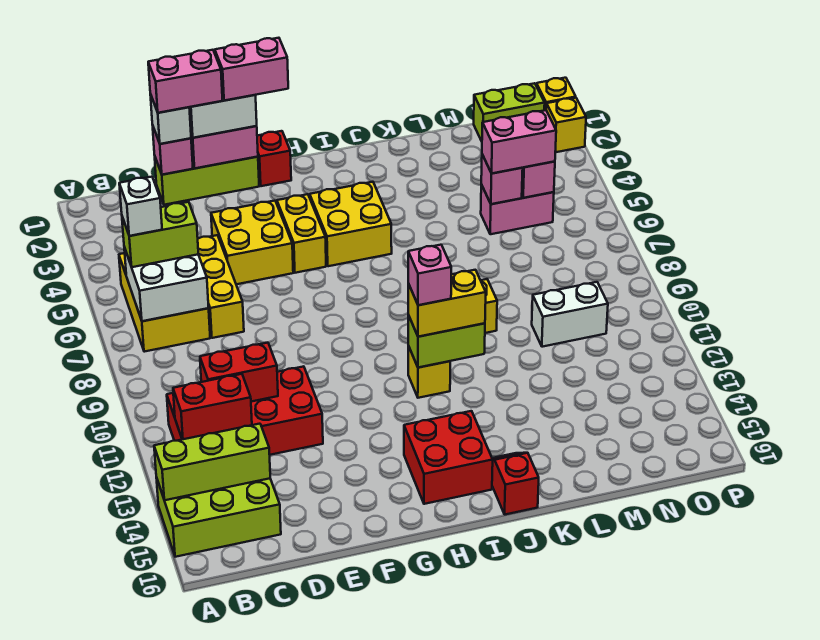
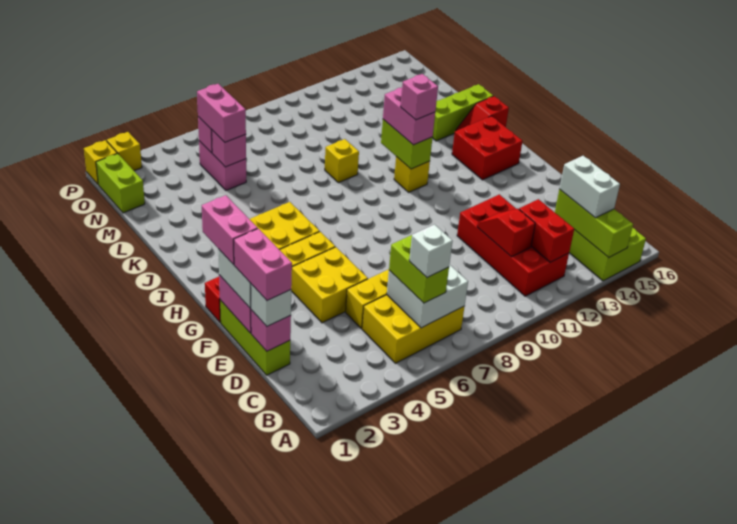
red 1x2 brick [200,343,278,402] -> red 1x2 slope [477,208,535,257]
yellow 1x2 brick [408,270,486,337] -> pink 1x2 brick [383,87,435,145]
none -> lime 1x3 brick [433,84,493,141]
white 1x2 brick [532,282,608,347] -> white 1x2 brick moved to [559,156,620,218]

